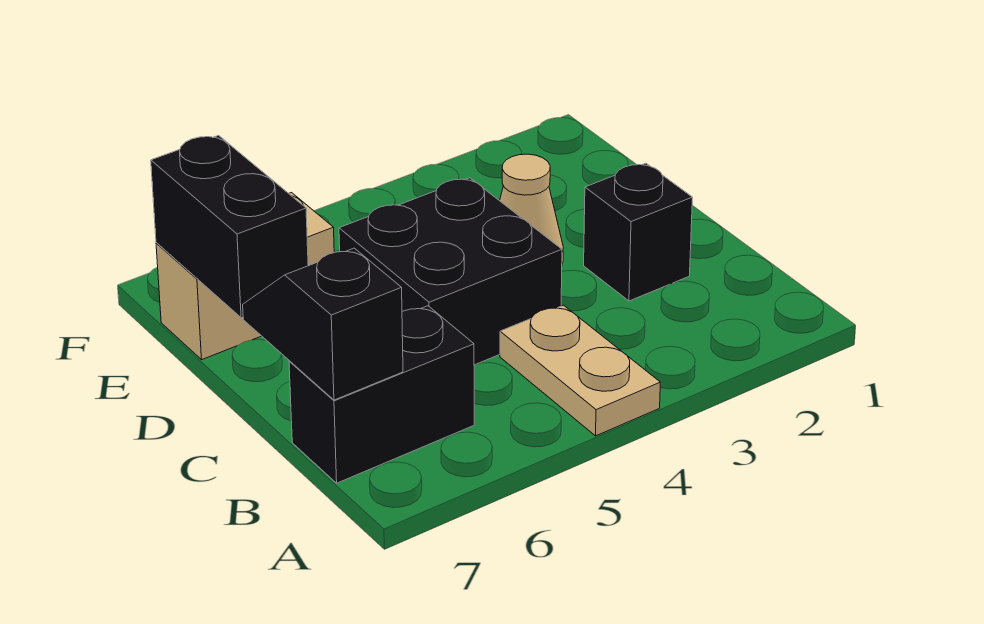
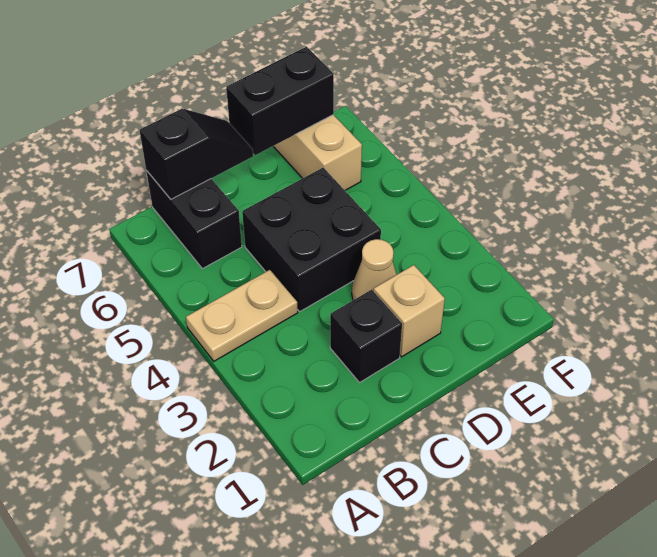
none -> tan 1x1 brick [374,265,445,357]

